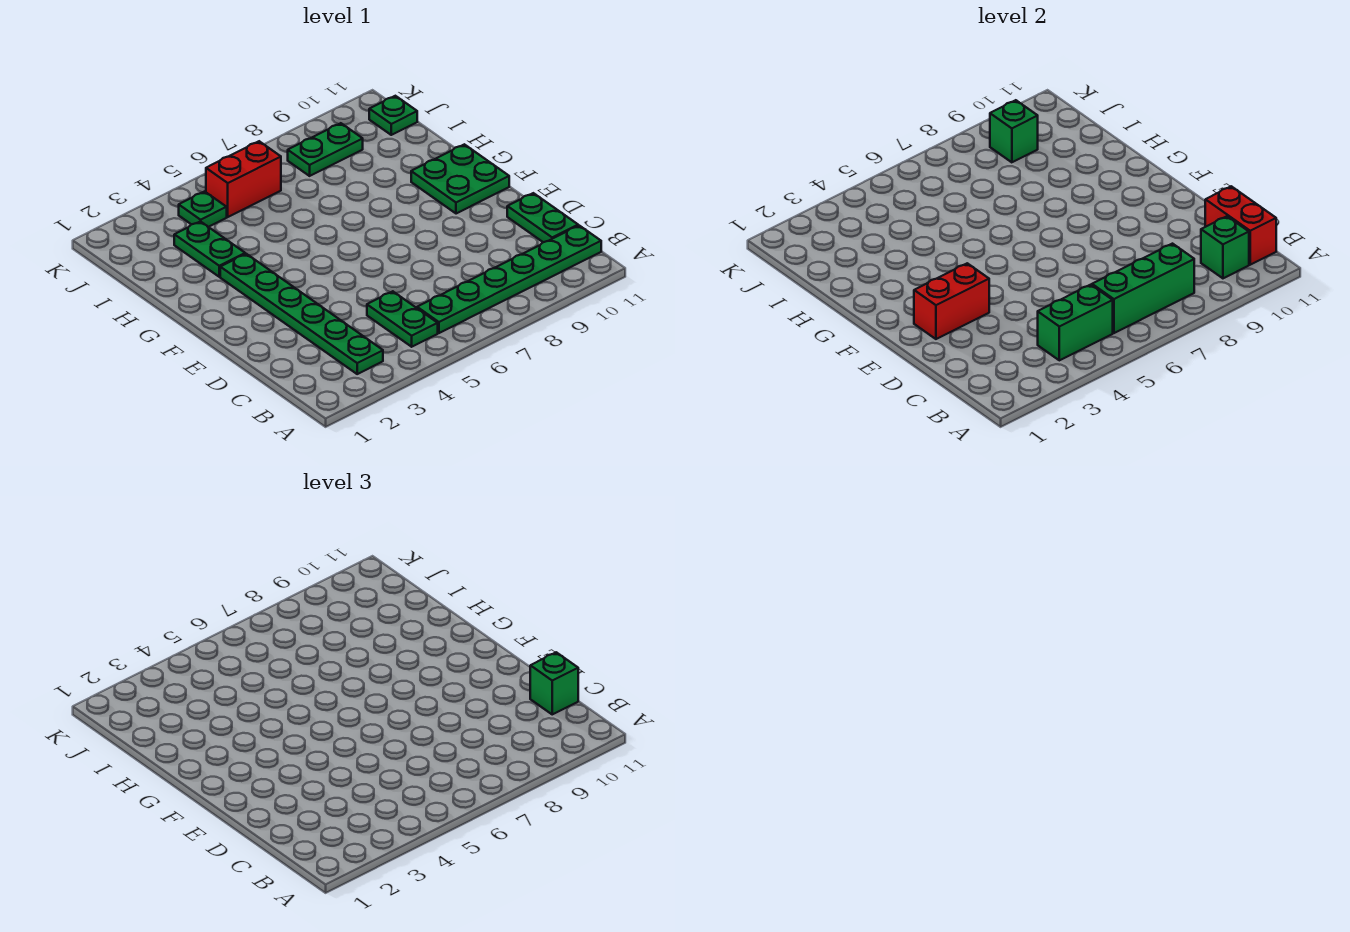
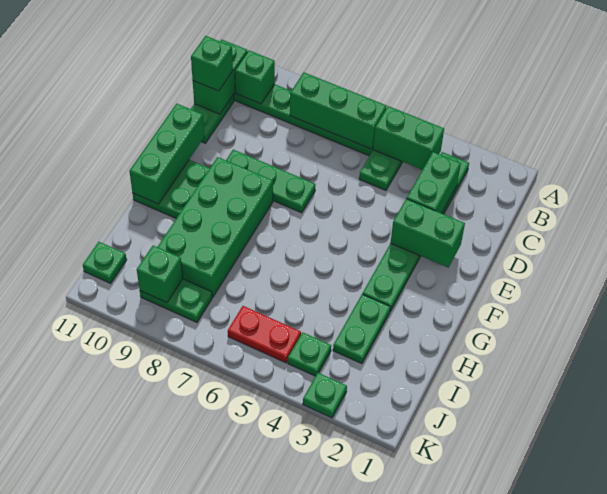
red 1x2 brick [1205,186,1276,265] -> green 1x2 brick [193,40,247,114]
none -> green 1x2 brick [407,152,461,213]
red 1x2 brick [914,263,989,339] -> green 1x2 brick [391,199,465,268]
none -> green 1x3 plate [226,150,316,213]
none -> green 1x3 brick [129,104,204,204]
none -> green 2x4 brick [158,157,273,297]
red 1x2 brick [206,141,281,217] -> red 1x2 plate [228,306,301,363]
none -> green 1x1 plate [303,373,347,418]

